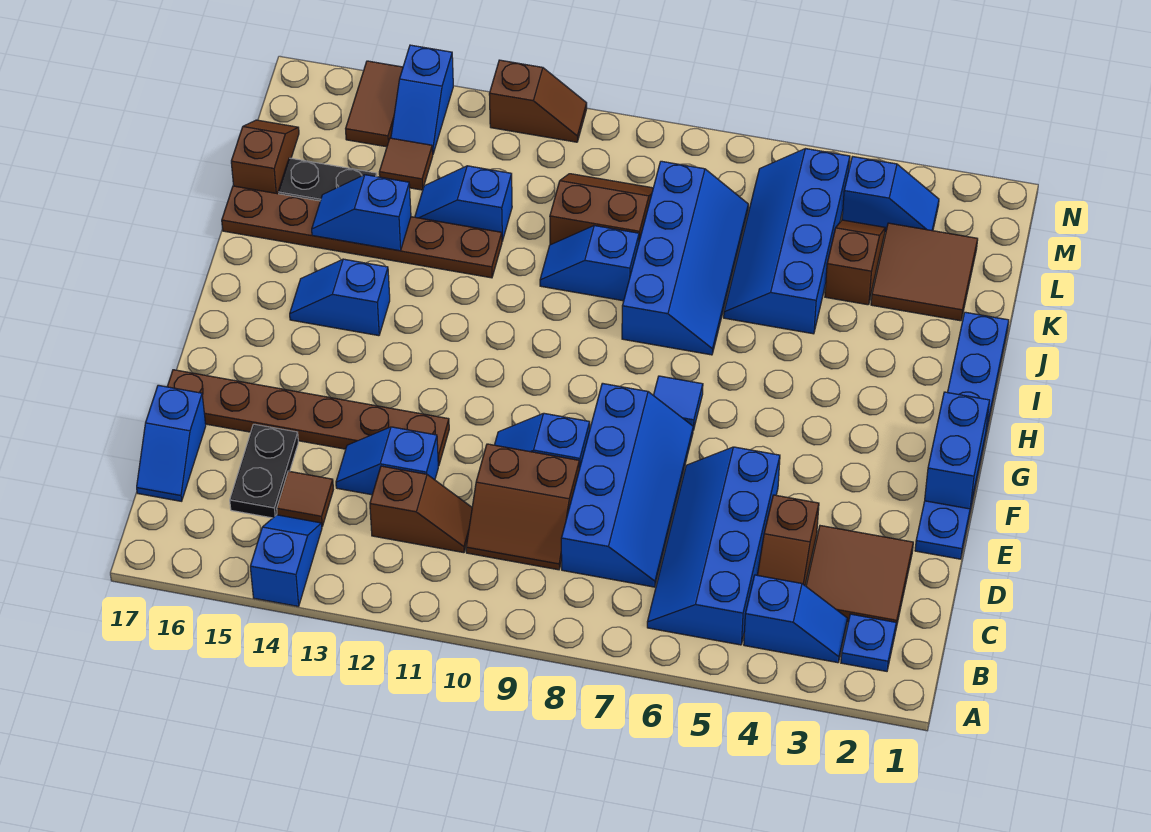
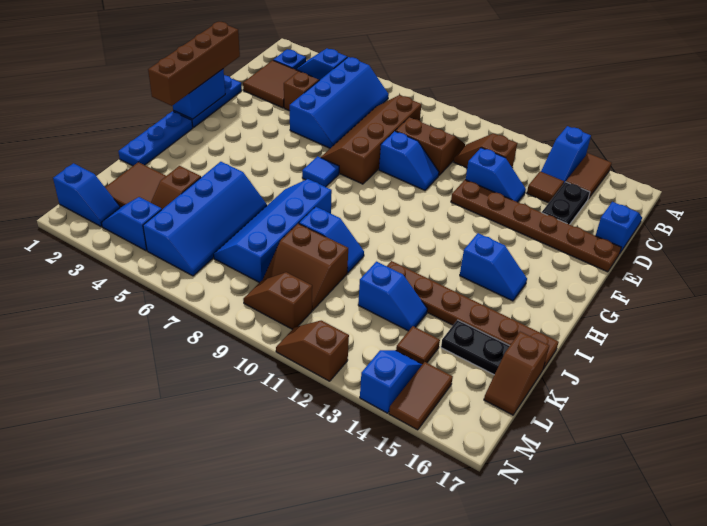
none -> brown 1x2 tile [566,153,611,199]
blue 2x4 slope [561,383,693,587] -> brown 2x4 slope [321,95,421,184]
none -> brown 1x4 brick [148,22,240,106]
blue 1x2 slope [312,175,411,251] -> blue 1x2 slope moved to [53,163,120,227]
none -> brown 1x2 slope [243,272,312,329]

